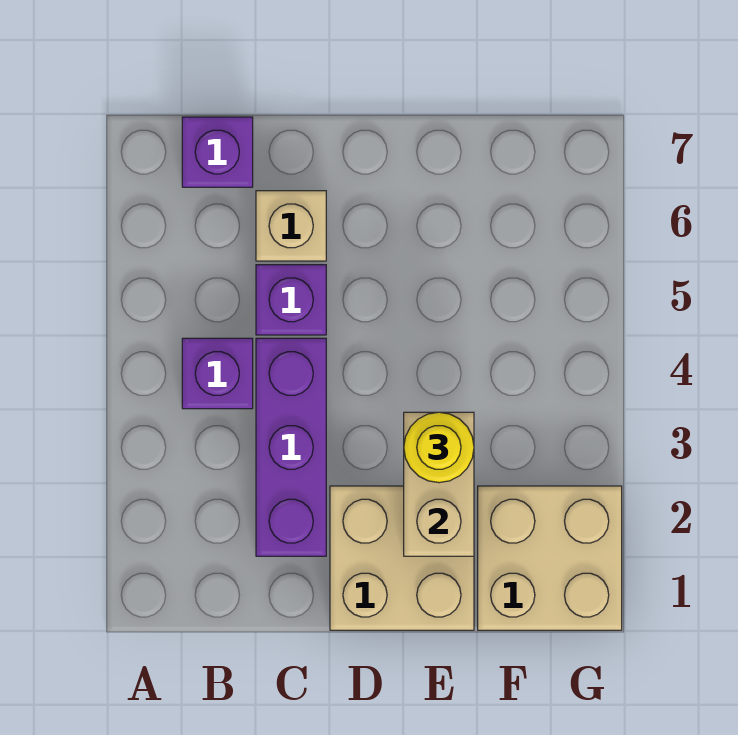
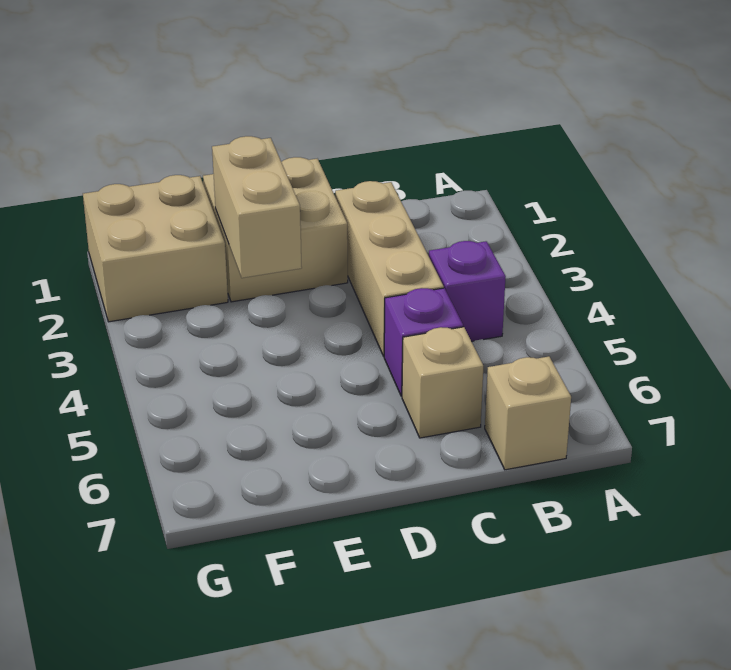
purple 1x1 brick [182,117,253,187] -> tan 1x1 brick [485,356,571,470]
purple 1x3 brick [256,338,326,556] -> tan 1x3 brick [335,181,444,356]
yellow 1x1 round brick [404,412,474,483] -> none

